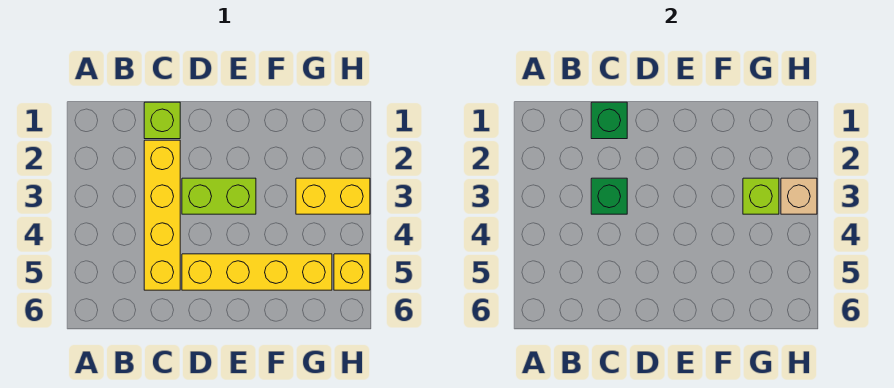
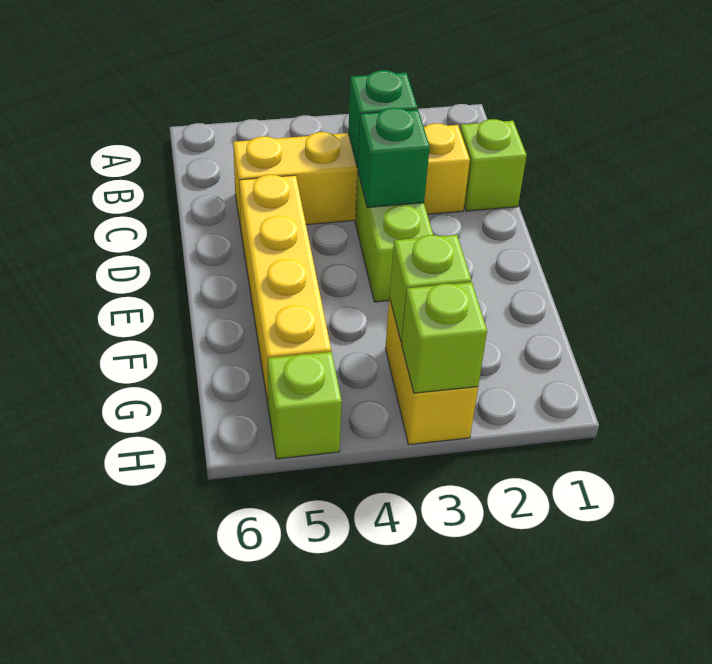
green 1x1 brick [591,102,627,139] -> green 1x1 brick moved to [358,108,430,208]
tan 1x1 brick [781,178,817,214] -> lime 1x1 brick [402,282,487,393]
yellow 1x1 brick [334,254,370,290] -> lime 1x1 brick [267,352,342,459]

